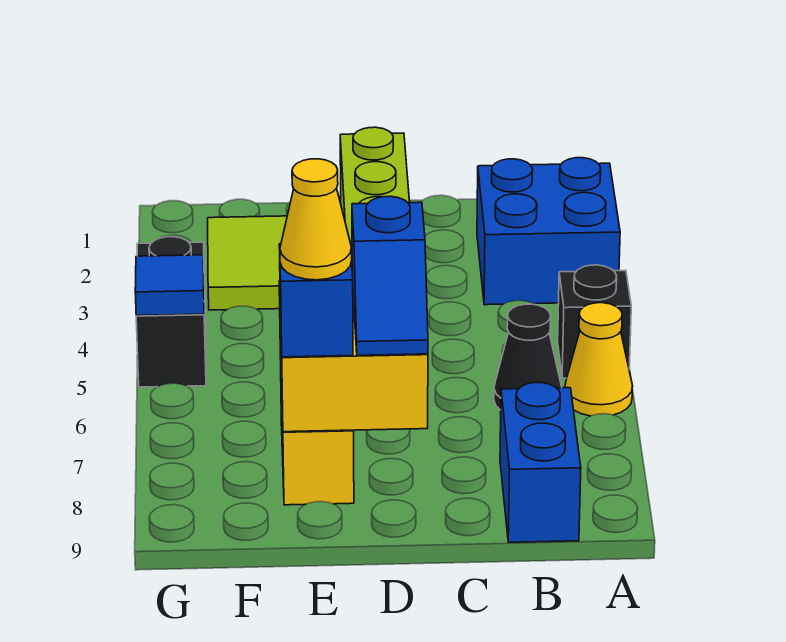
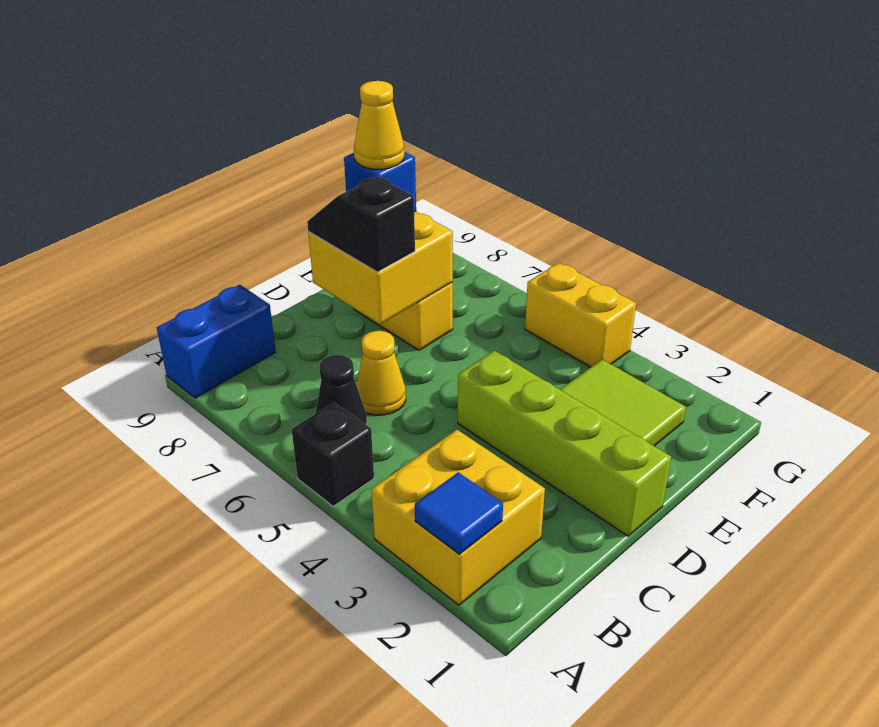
blue 2x2 brick [477,158,620,305] -> yellow 2x2 brick [371,430,545,605]
yellow 1x1 cone [565,303,633,416] -> yellow 1x1 cone moved to [357,331,406,415]
blue 1x2 brick [500,383,581,542] -> blue 1x2 brick turned to [157,285,276,398]
blue 1x2 slope [352,196,428,355] -> black 1x2 slope [307,177,415,272]
black 1x2 brick [136,237,206,387] -> yellow 1x2 brick [525,263,636,367]
blue 1x1 tile [135,255,204,316] -> blue 1x1 tile moved to [415,472,503,554]

